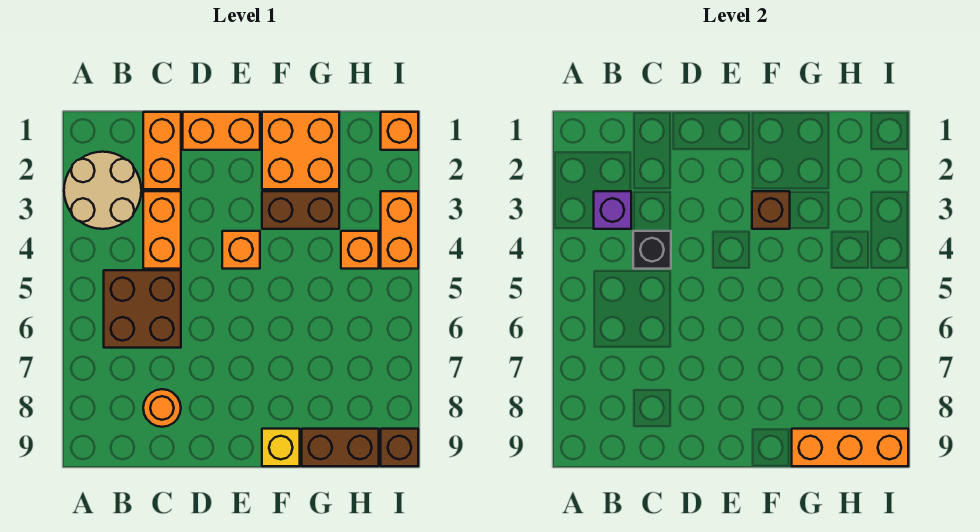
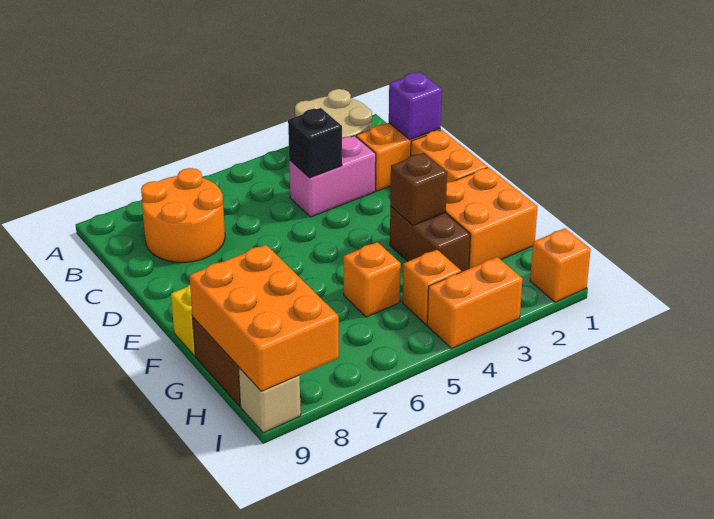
purple 1x1 brick [594,191,631,229] -> purple 1x1 brick moved to [389,72,442,140]
brown 2x2 brick [104,270,181,348] -> none
orange 1x2 brick [143,191,181,269] -> pink 1x2 brick [289,136,376,217]
orange 1x1 round brick [143,389,181,427] -> orange 2x2 round brick [141,168,225,262]
orange 1x1 brick [222,231,260,269] -> orange 1x1 brick moved to [343,242,401,317]
orange 1x3 brick [792,429,908,466] -> orange 2x3 brick [189,245,339,391]
brown 1x1 brick [381,429,418,466] -> tan 1x1 brick [238,367,301,433]

